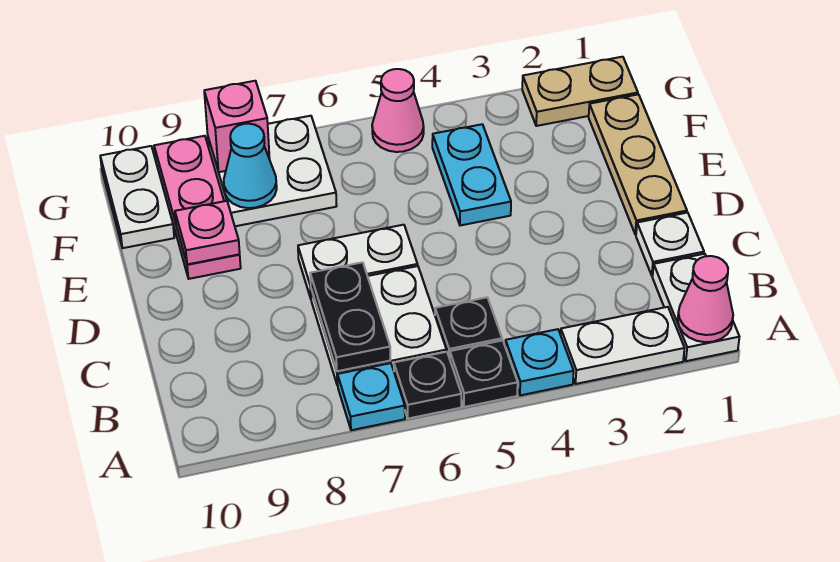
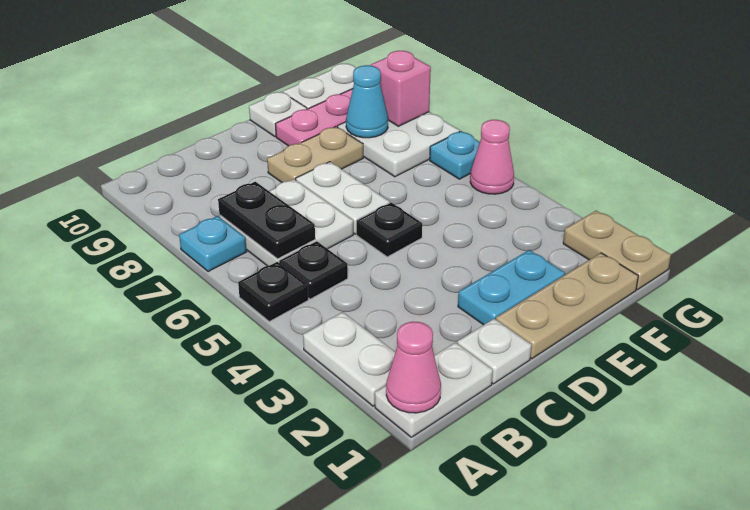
cyan 1x1 plate [505,329,574,395] -> cyan 1x1 plate moved to [430,131,480,179]
black 1x1 plate [394,352,461,419] -> black 1x1 plate moved to [357,203,422,257]
black 1x2 plate [310,262,390,371] -> black 1x2 plate turned to [218,182,315,259]
none -> tan 1x2 plate [267,127,363,182]
cyan 1x2 plate [432,124,511,225] -> cyan 1x2 plate moved to [458,250,565,325]
pink 1x1 plate [175,201,240,264] -> none
none -> white 1x1 plate [249,92,307,137]

